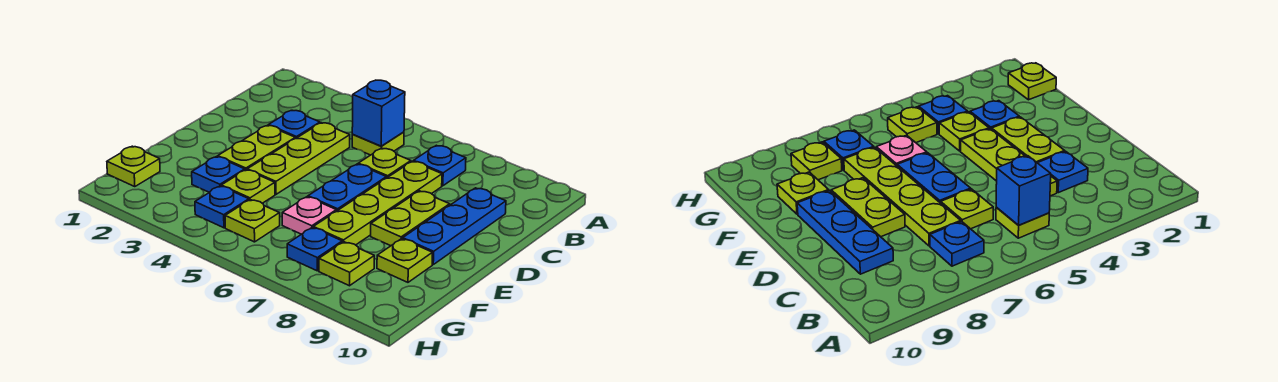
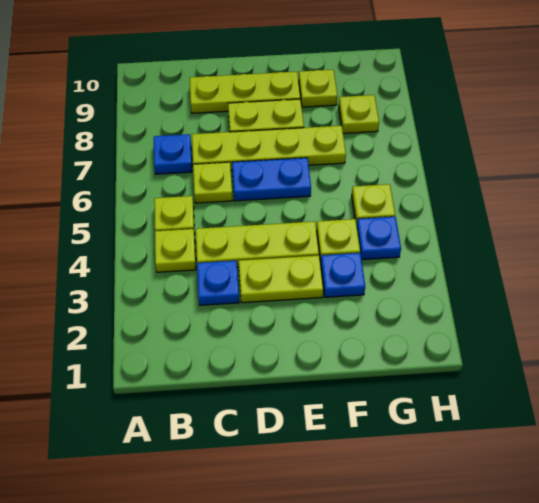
blue 1x1 brick [352,80,405,146] -> none
blue 1x3 plate [403,188,506,264] -> lime 1x3 plate [190,72,300,113]
pink 1x1 plate [282,197,336,234] -> none
lime 1x1 plate [107,146,160,187] -> lime 1x1 plate moved to [155,229,196,272]
blue 1x1 plate [287,227,342,271] -> none

